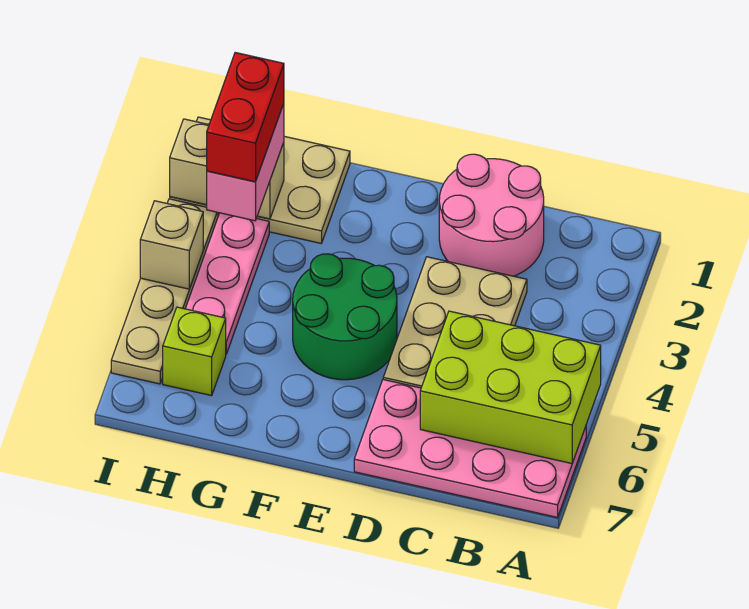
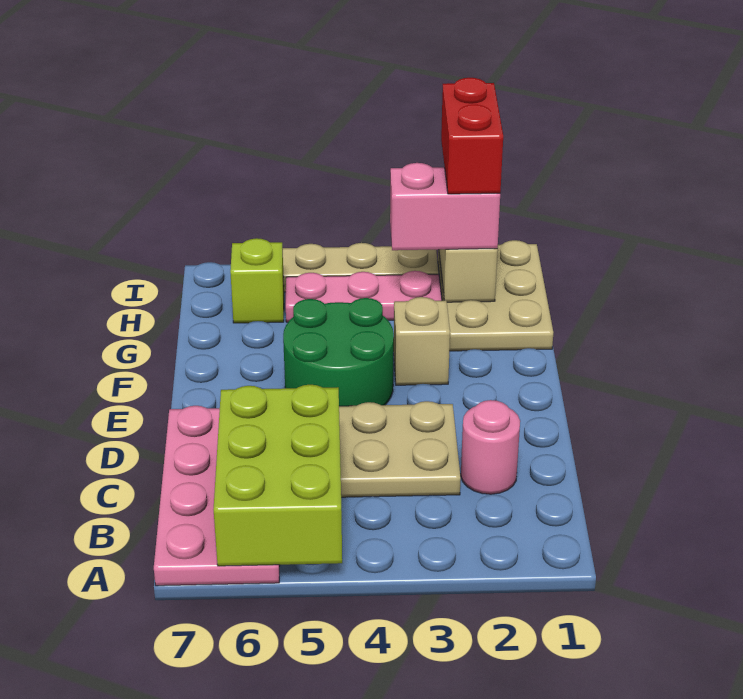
pink 2x2 round brick [439,154,544,276] -> pink 1x1 round brick [461,400,520,494]
red 1x2 brick [207,53,284,182] -> red 1x2 brick turned to [441,78,503,194]
tan 1x1 brick [140,201,203,289] -> tan 1x1 brick moved to [394,297,450,385]

